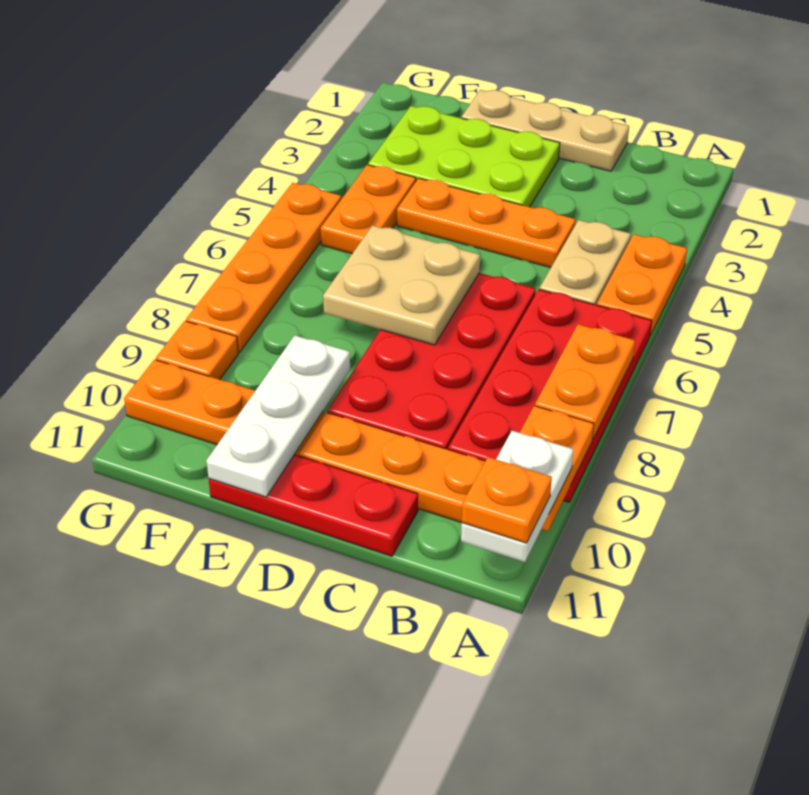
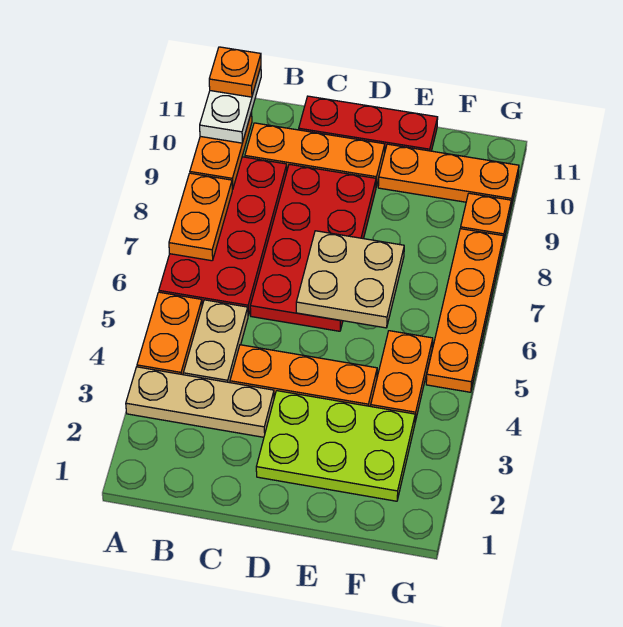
tan 1x3 plate [461,90,629,171] -> tan 1x3 plate moved to [126,367,274,437]
white 1x3 plate [206,336,350,497] -> none

